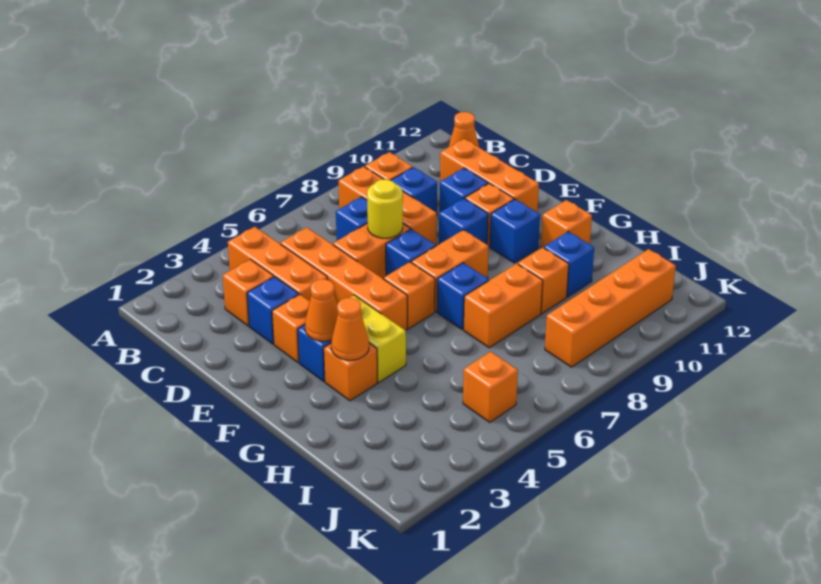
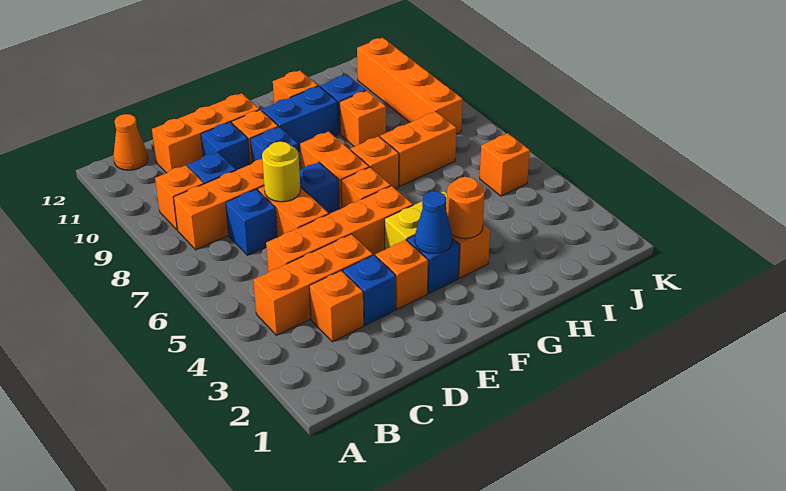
orange 1x1 cone [305,279,338,341] -> blue 1x1 cone [415,191,452,254]
blue 1x1 brick [490,199,540,263] -> blue 1x2 brick [262,86,338,152]
orange 1x1 cone [331,298,369,360] -> orange 1x1 round brick [446,177,485,239]
blue 1x1 brick [437,263,489,329] -> orange 1x1 brick [351,136,399,188]
orange 1x2 brick [464,264,543,348] -> orange 1x2 brick turned to [380,112,457,186]

